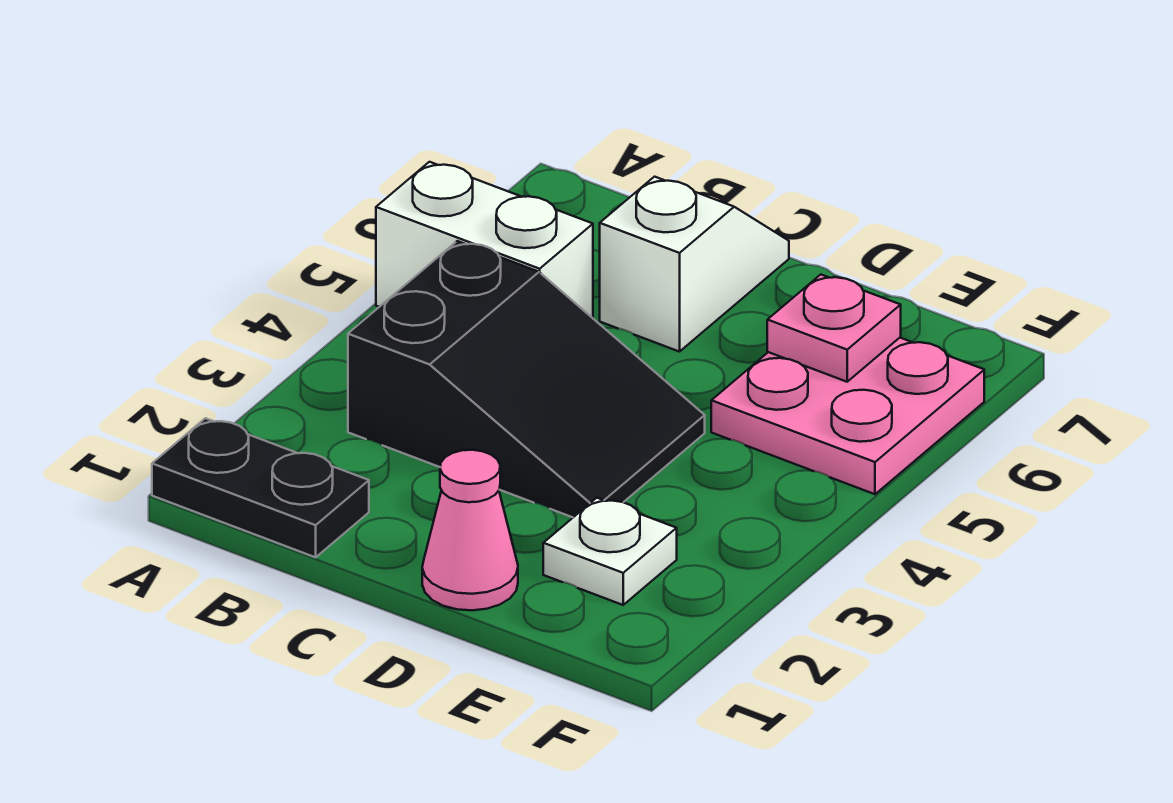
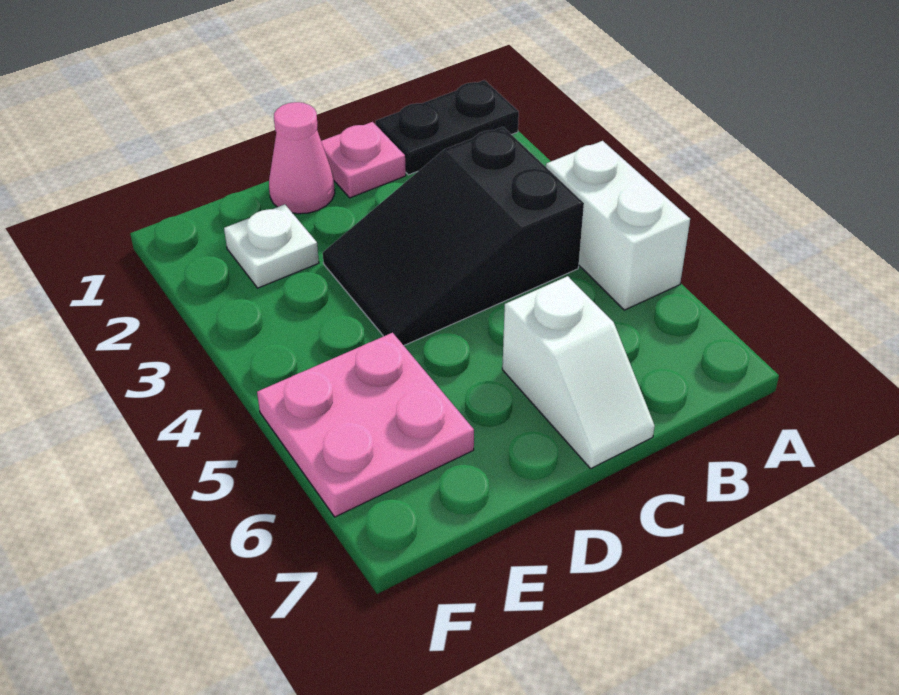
white 1x2 brick [376,162,593,318] -> white 1x2 brick turned to [546,141,690,310]
pink 1x1 plate [767,275,901,382] -> pink 1x1 plate moved to [321,122,406,198]

